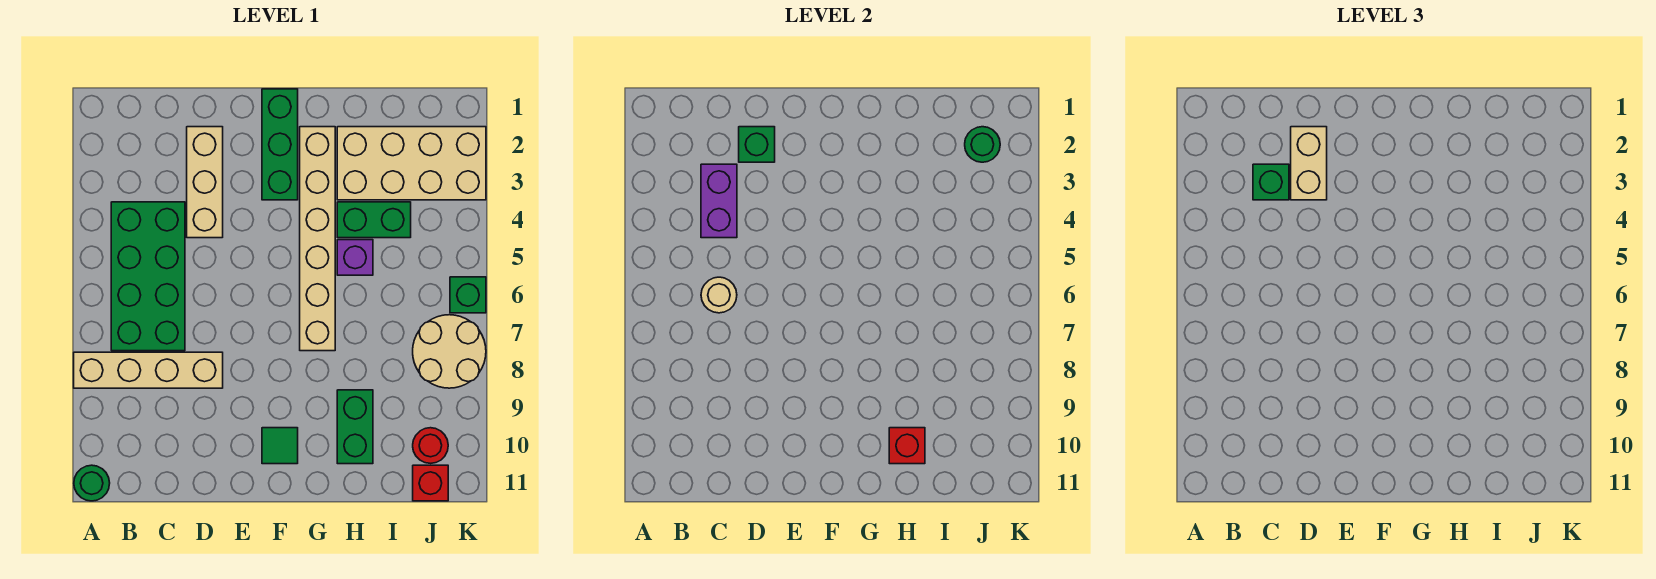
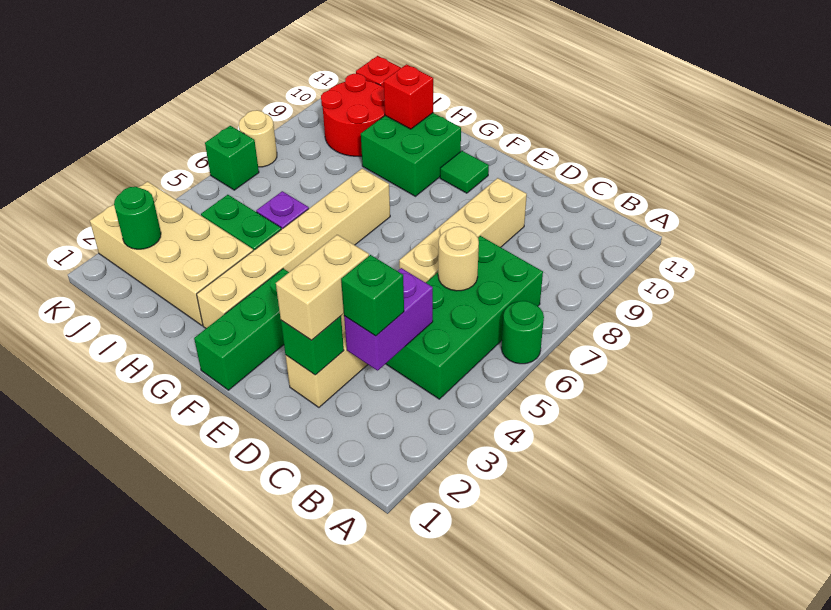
tan 1x4 brick [74,352,223,388] -> tan 1x4 brick turned to [399,178,527,283]
green 1x1 round brick [74,465,110,501] -> green 1x1 round brick moved to [501,301,544,364]
green 1x2 brick [337,390,373,464] -> green 2x2 brick [361,113,461,196]
tan 2x2 round brick [413,315,486,388] -> tan 1x1 round brick [239,110,277,167]
red 1x1 round brick [413,428,448,463] -> red 2x2 round brick [321,74,385,156]

